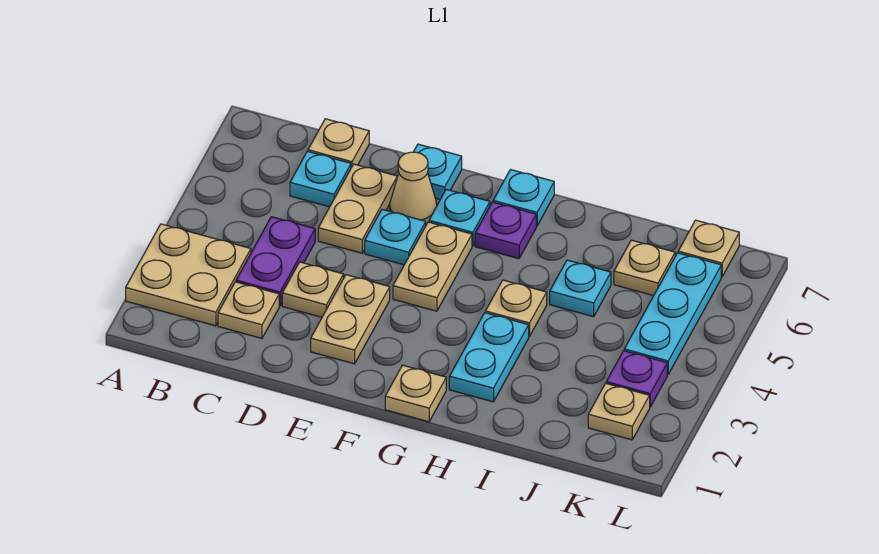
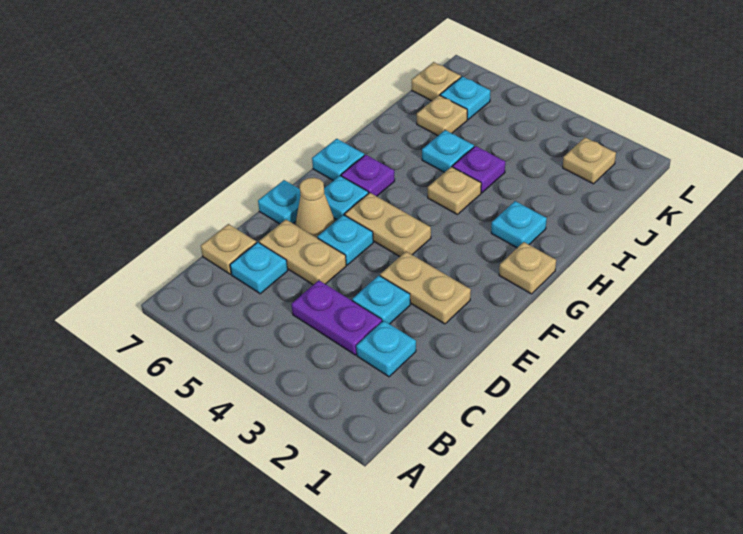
tan 2x2 plate [126,224,251,326] -> none
tan 1x1 plate [218,282,279,338] -> cyan 1x1 plate [356,321,416,377]
tan 1x1 plate [282,262,344,317] -> cyan 1x1 plate [352,276,410,324]
cyan 1x2 plate [449,313,529,402] -> cyan 1x1 plate [491,201,547,248]
purple 1x1 plate [606,351,667,407] -> purple 1x1 plate moved to [453,146,505,193]
cyan 1x3 plate [624,253,721,375] -> cyan 1x1 plate [440,77,490,119]

